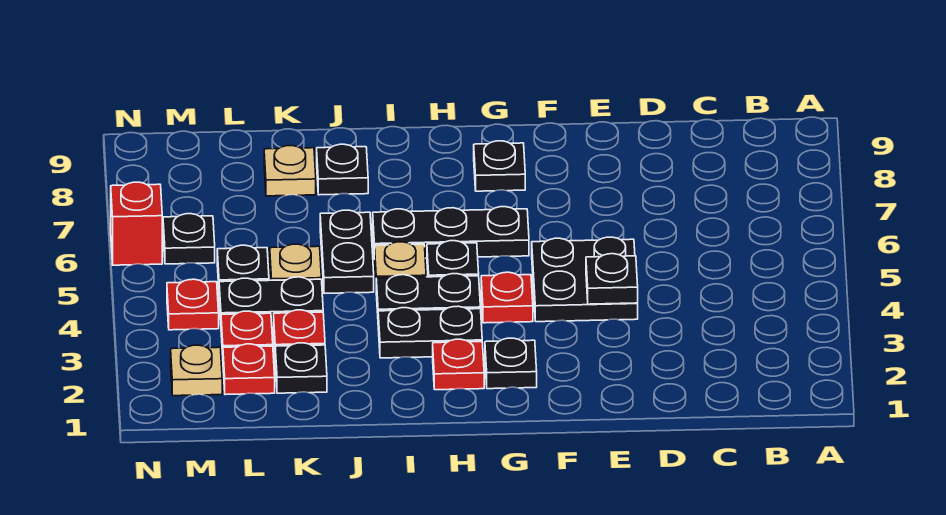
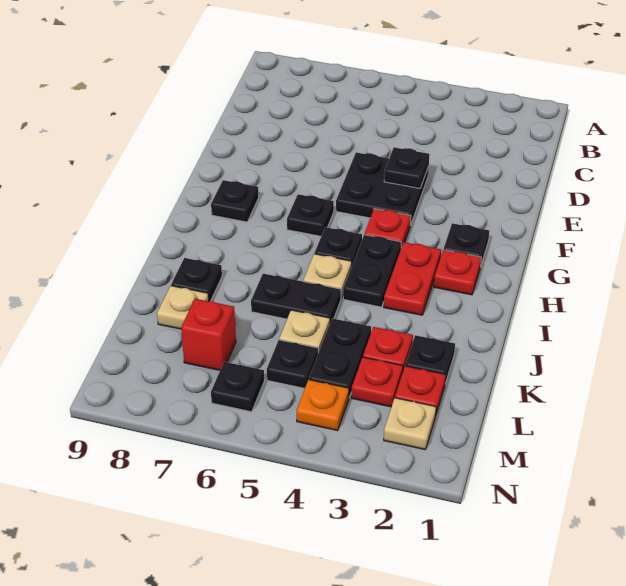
black 1x3 plate [373,207,529,259] -> black 1x1 plate [287,194,334,236]
black 1x2 plate [378,306,482,358] -> red 1x2 plate [384,242,441,315]
red 1x1 plate [167,279,219,330] -> orange 1x1 plate [297,380,349,430]
red 1x1 brick [111,182,162,265] -> red 1x1 brick moved to [181,299,236,370]

